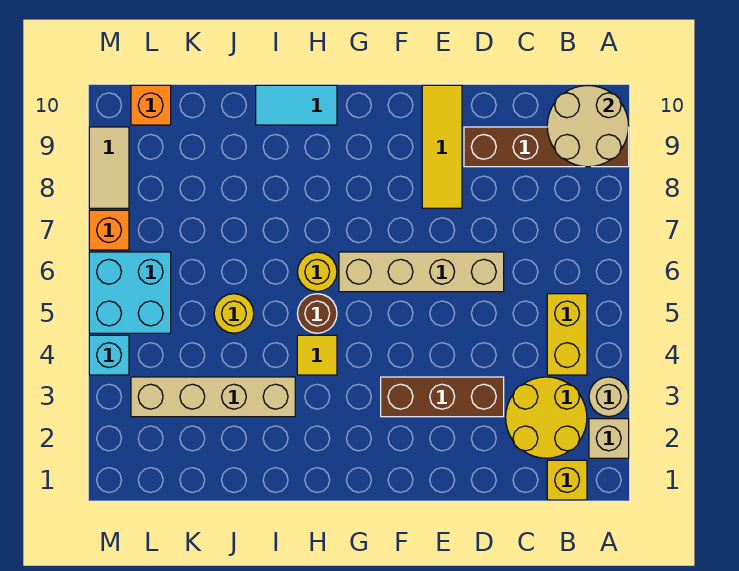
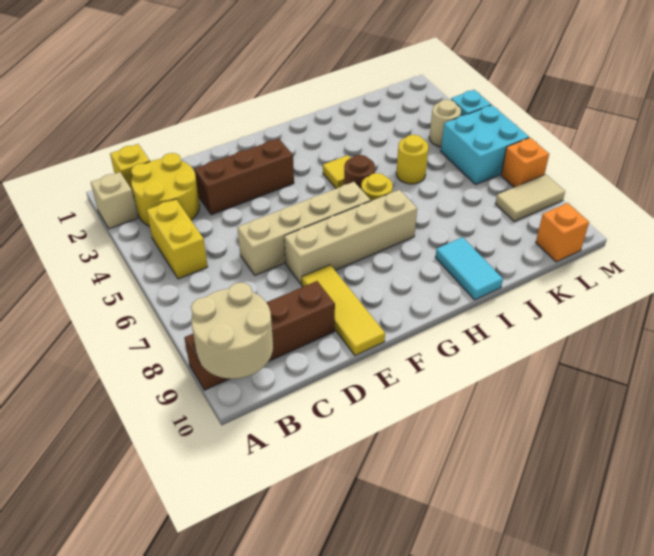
tan 1x1 round brick [589,377,629,417] -> tan 1x1 round brick moved to [429,100,461,147]
cyan 1x2 tile [256,85,337,125] -> cyan 1x2 tile turned to [435,237,503,300]
tan 1x4 brick [131,377,295,417] -> tan 1x4 brick moved to [284,190,417,285]
tan 1x2 tile [89,127,129,208] -> tan 1x2 tile turned to [495,174,565,221]

